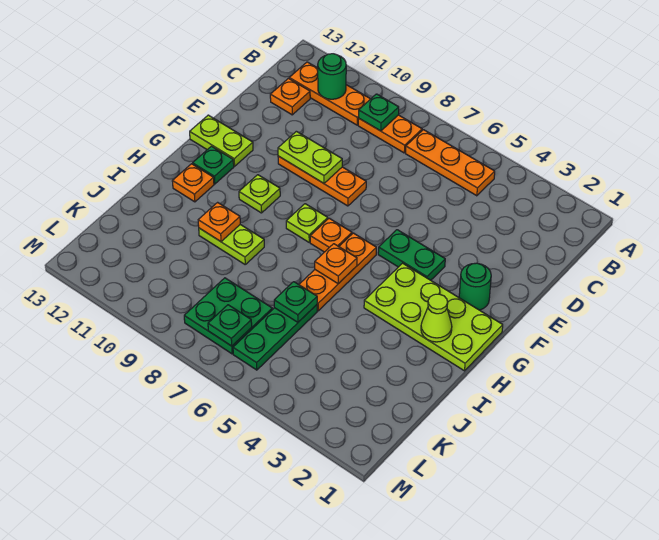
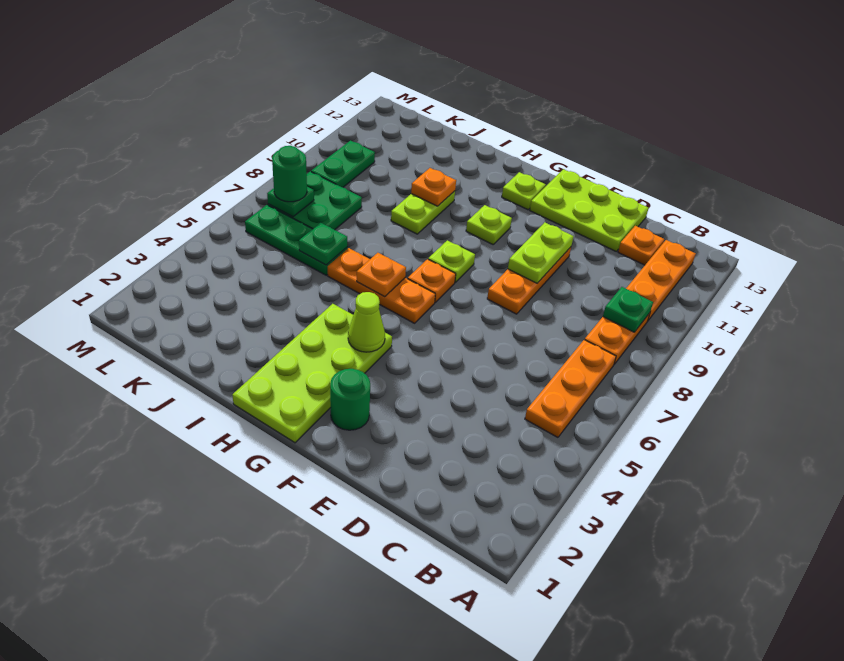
green 1x1 round brick [318,54,346,99] -> green 1x1 round brick moved to [272,146,307,202]
green 1x2 plate [378,230,445,280] -> green 1x2 plate moved to [311,141,375,187]
lime 1x2 plate [190,115,253,166] -> lime 2x3 plate [530,169,649,252]
green 1x1 plate [193,146,234,184] -> lime 1x1 plate [502,172,546,210]
lime 1x1 cone [421,294,452,342] -> lime 1x1 cone moved to [348,292,385,352]
orange 1x1 plate [172,164,214,202] -> none

